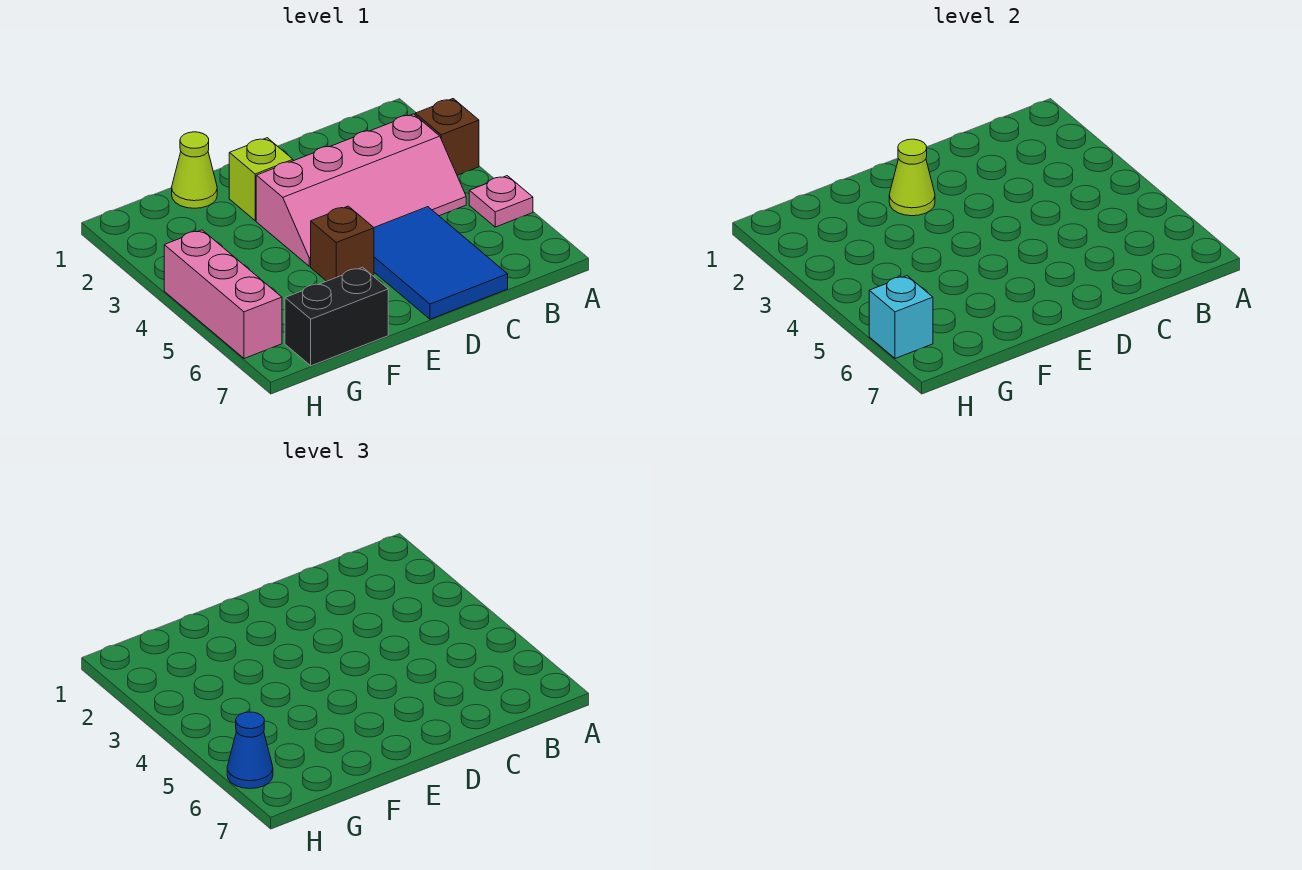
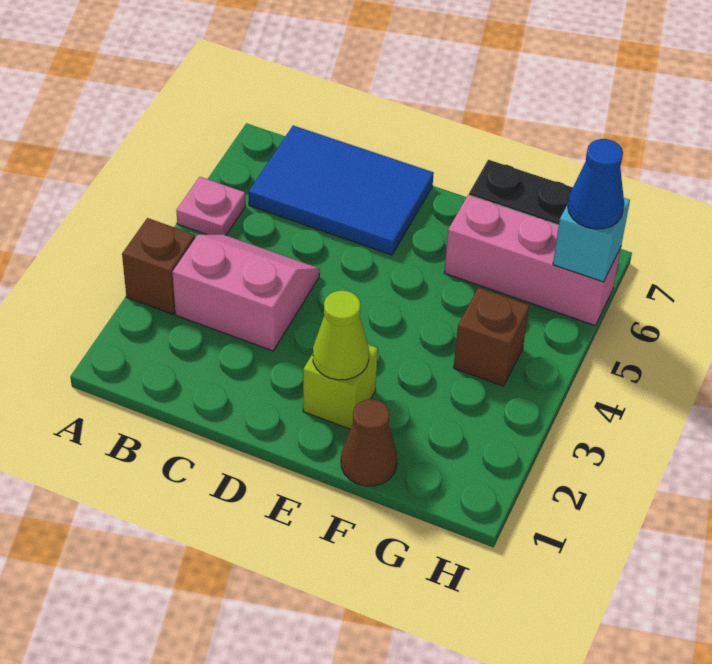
pink 2x4 slope [256,114,466,266] -> pink 2x2 slope [172,235,320,351]
blue 2x3 tile [374,207,508,319] -> blue 2x3 tile turned to [248,126,434,255]
brown 1x1 brick [311,206,374,281] -> brown 1x1 brick moved to [454,288,529,386]
lime 1x1 cone [172,132,217,208] -> brown 1x1 cone [341,399,397,486]
pink 1x3 brick [164,230,282,359] -> pink 1x3 brick turned to [444,195,621,325]

